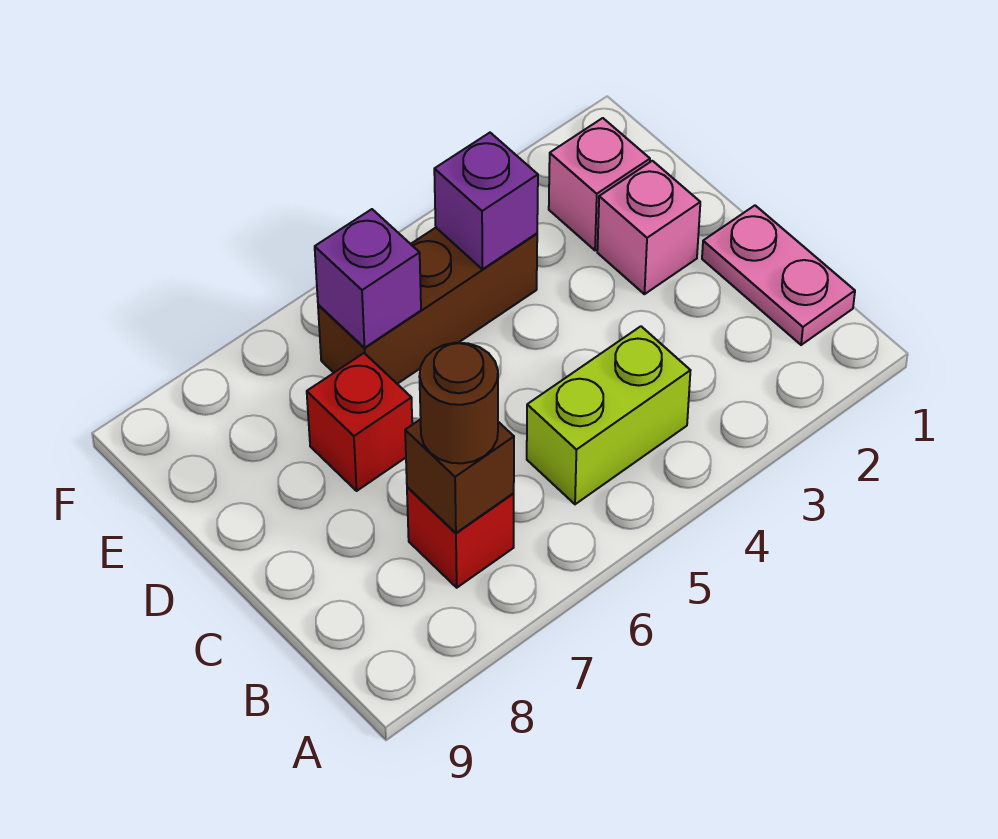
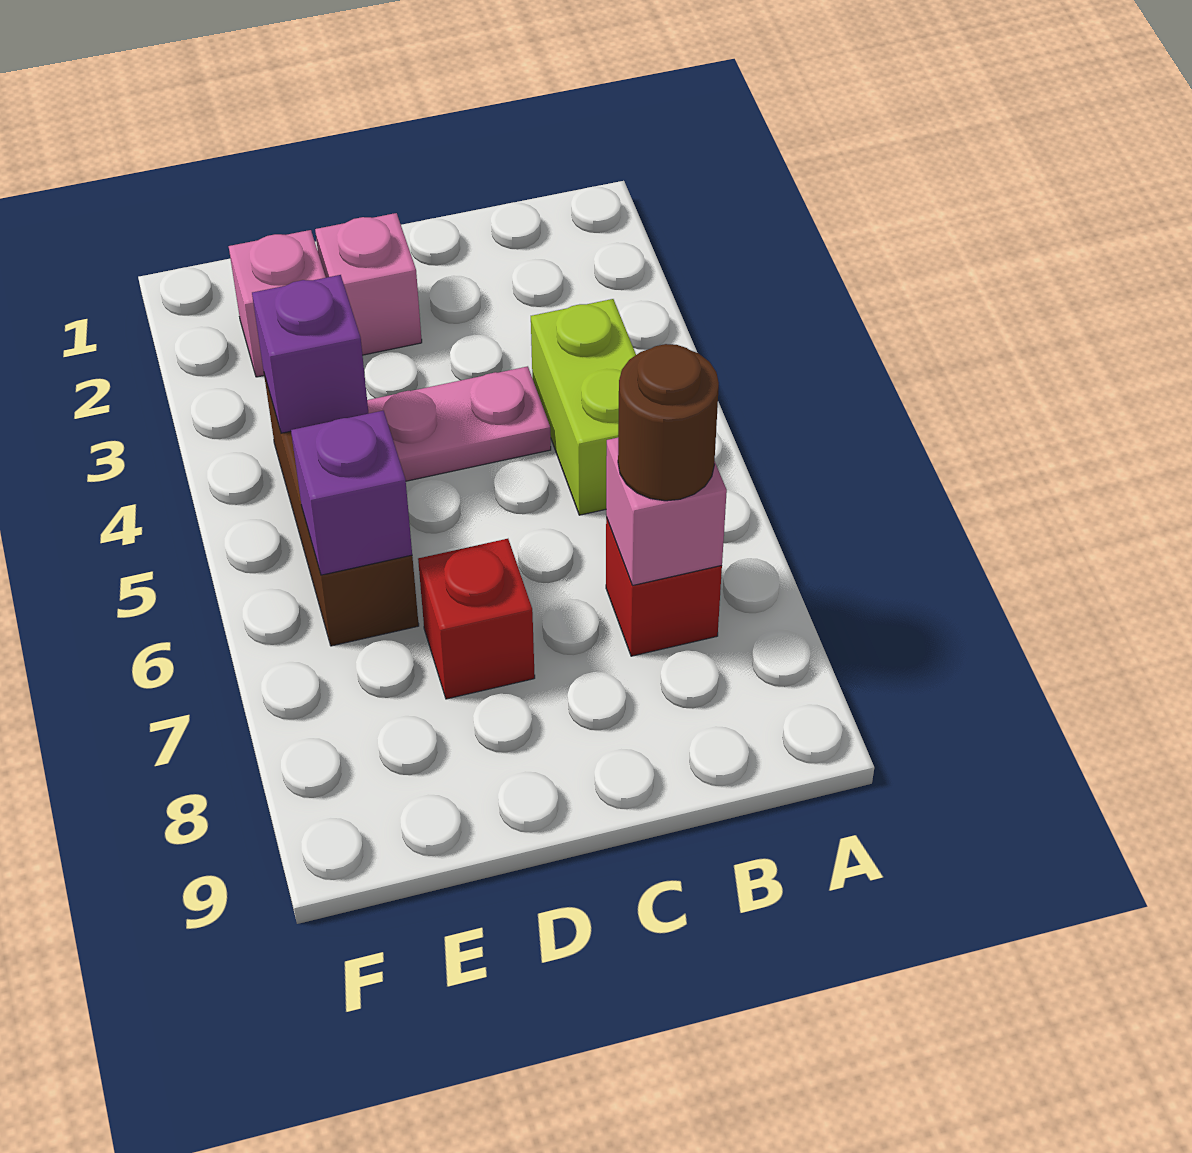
pink 1x2 plate [702,206,855,345] -> pink 1x2 plate moved to [367,366,551,481]
brown 1x1 brick [405,419,514,533] -> pink 1x1 brick [606,438,727,585]

